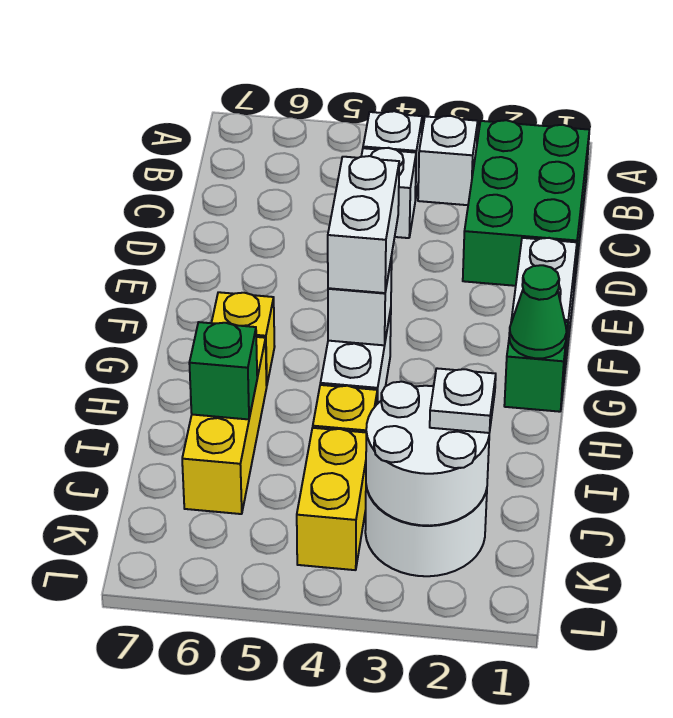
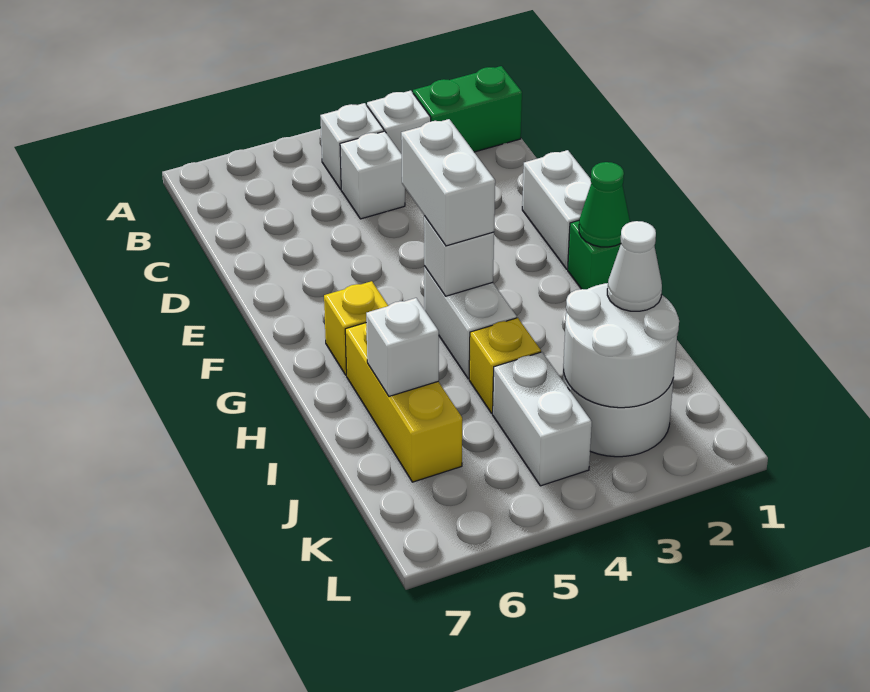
green 2x3 brick [463,120,589,286] -> green 1x2 brick [413,66,522,152]
green 1x1 brick [189,322,257,419] -> white 1x1 brick [366,298,439,396]
white 1x1 plate [430,368,496,433] -> white 1x1 cone [607,221,662,311]
yellow 1x2 brick [297,428,366,570] -> white 1x2 brick [493,352,592,486]

